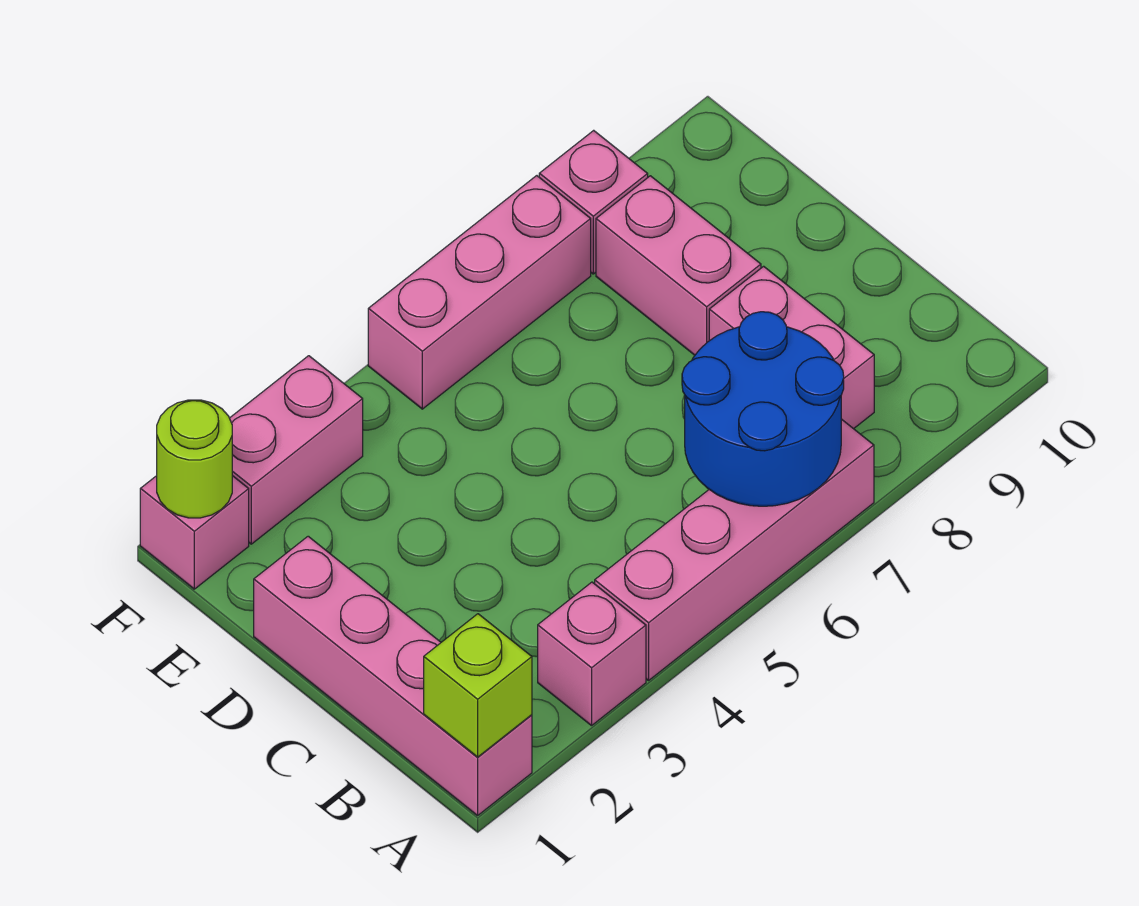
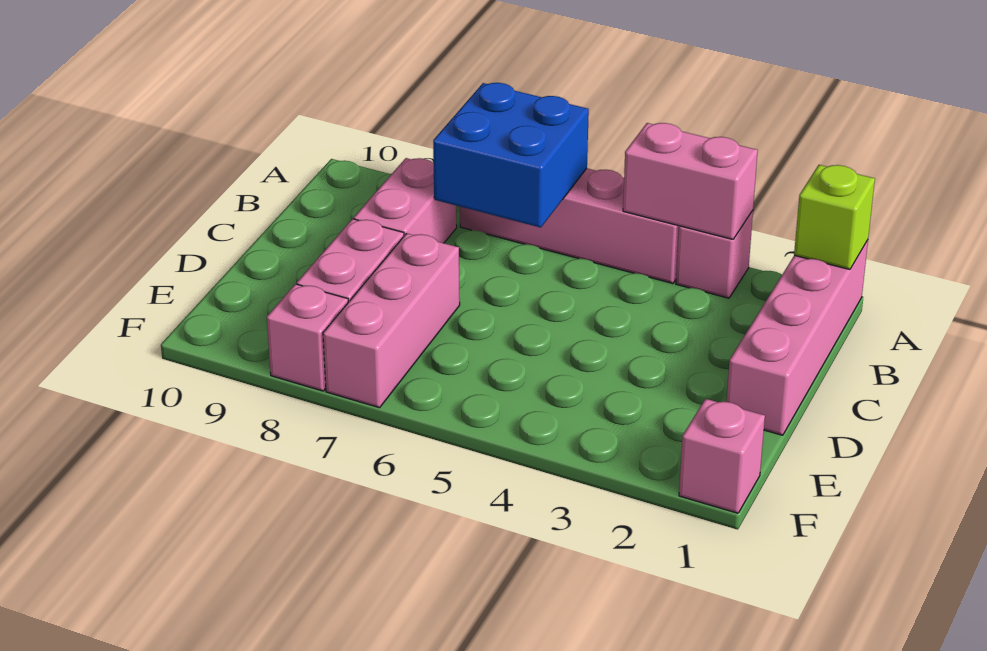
blue 2x2 round brick [682,312,844,506] -> blue 2x2 brick [433,83,589,228]
lime 1x1 round brick [157,400,232,518] -> none
pink 1x2 brick [230,356,363,544] -> pink 1x2 brick moved to [623,123,758,239]
pink 1x3 brick [368,176,591,409] -> pink 1x3 brick turned to [323,233,460,408]

